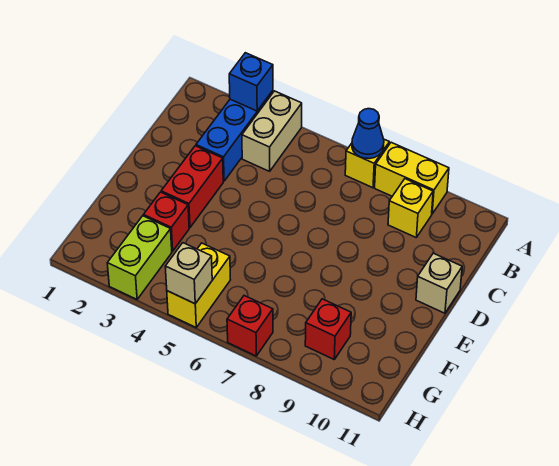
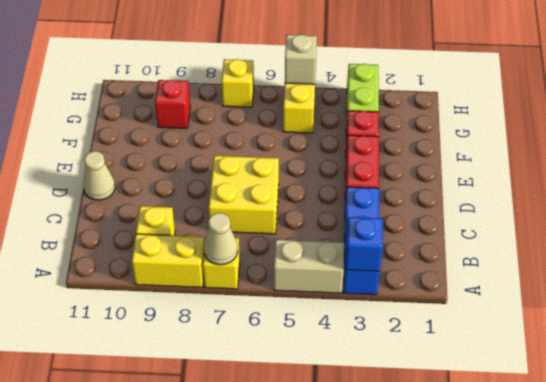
tan 1x2 brick [242,91,302,171] -> tan 1x2 brick turned to [274,240,344,293]
blue 1x1 cone [352,109,384,159] -> tan 1x1 cone [204,213,238,265]
none -> yellow 2x2 brick [209,156,279,234]
tan 1x1 brick [416,253,462,313] -> tan 1x1 cone [83,151,115,200]
red 1x1 brick [227,296,273,356] -> yellow 1x1 brick [222,59,254,107]

